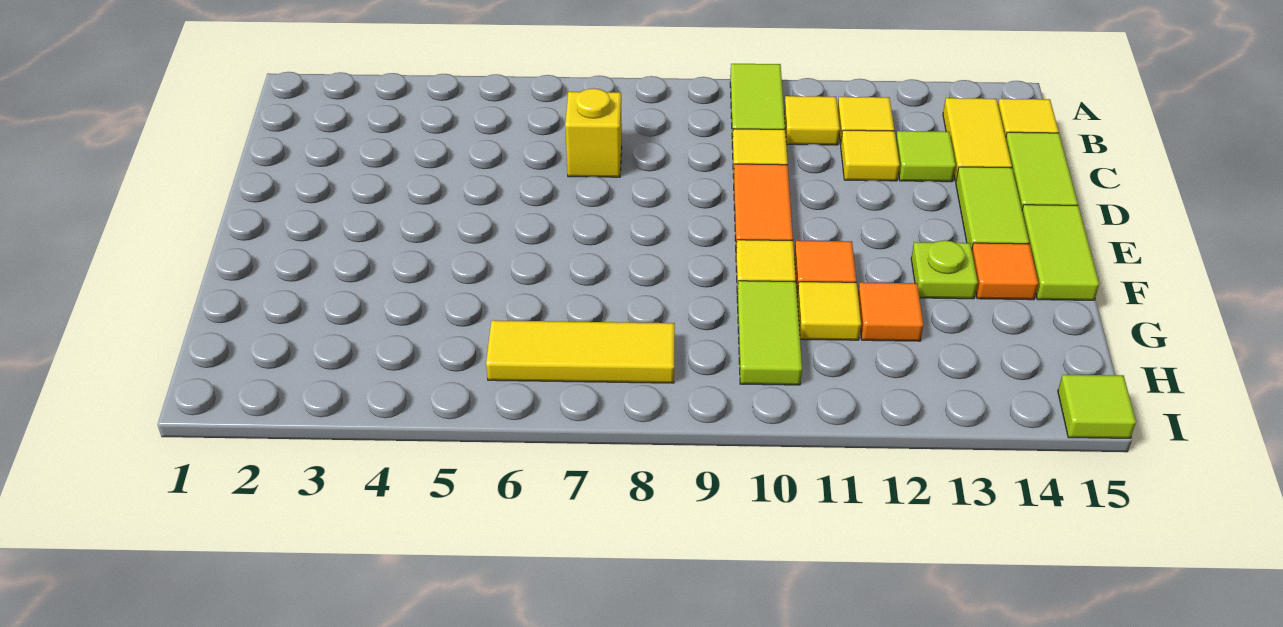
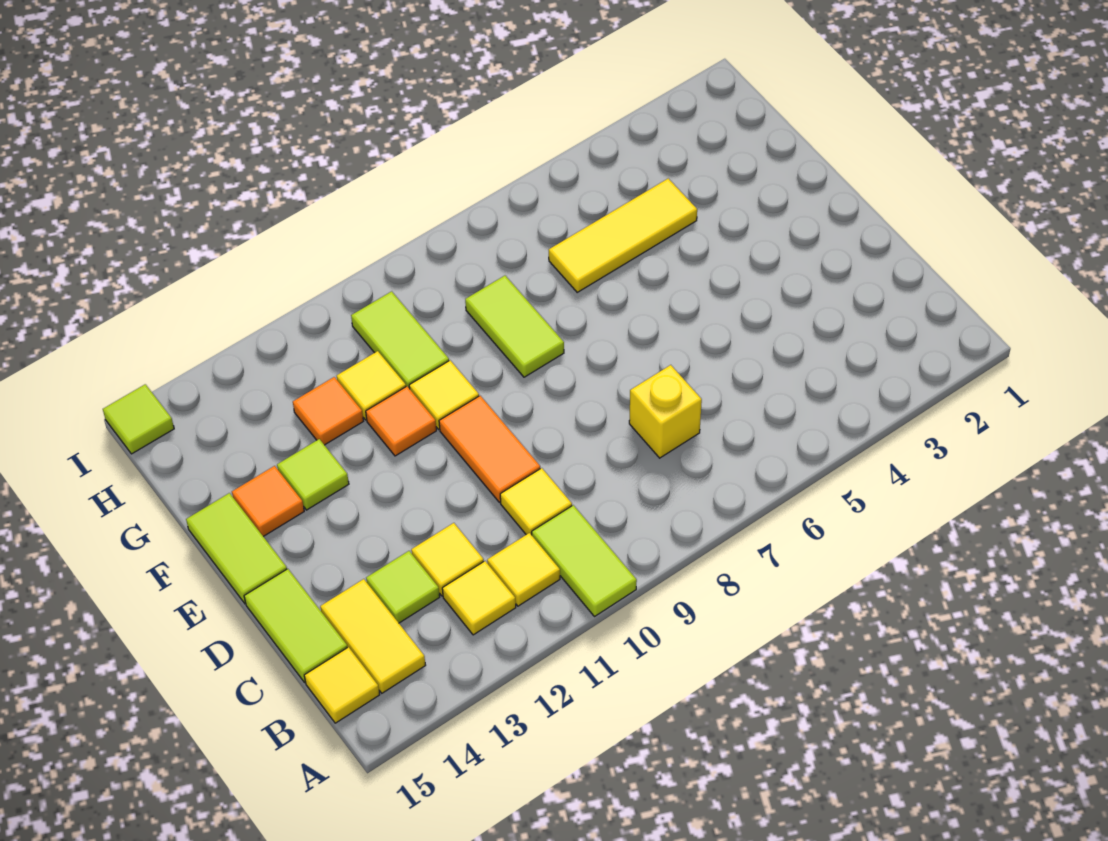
lime 1x2 tile [956,167,1029,249] -> lime 1x2 tile moved to [465,276,564,377]
lime 1x1 plate [911,240,978,299] -> lime 1x1 tile [277,439,349,510]
yellow 1x3 tile [486,320,675,383] -> yellow 1x3 tile moved to [549,178,697,292]

